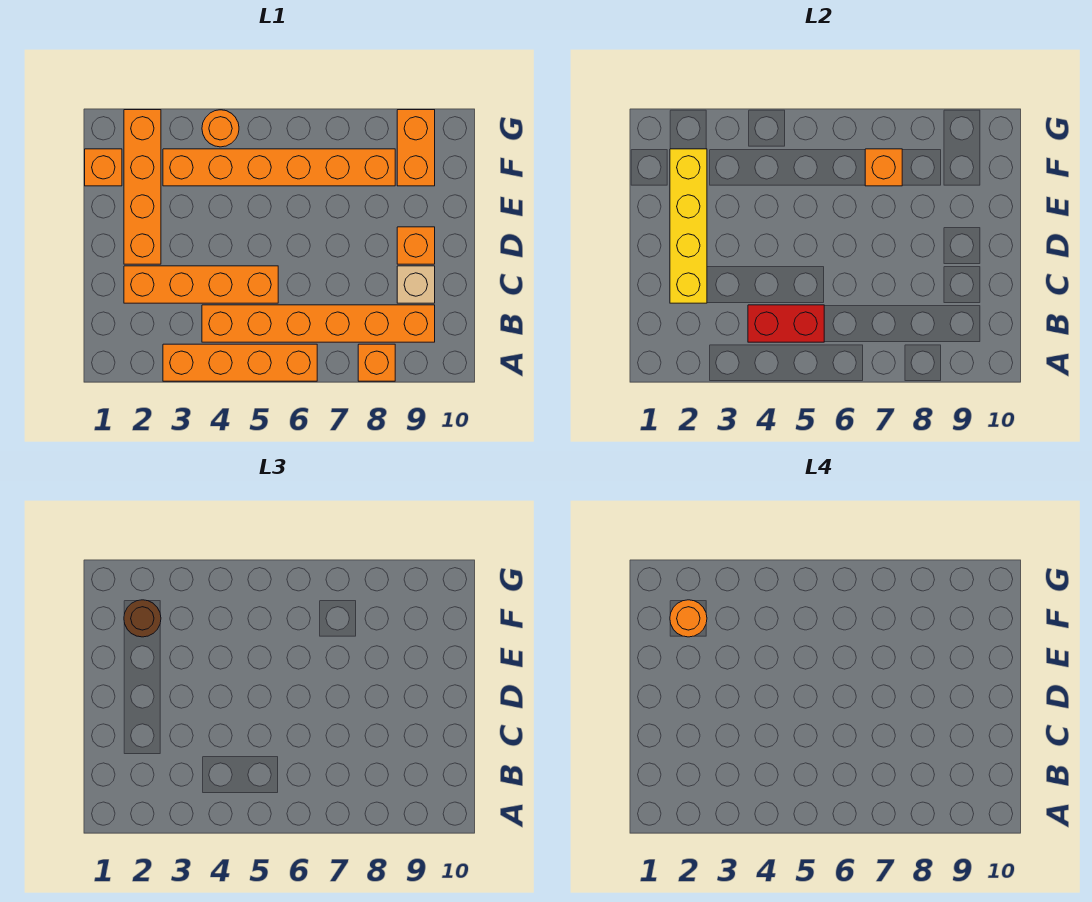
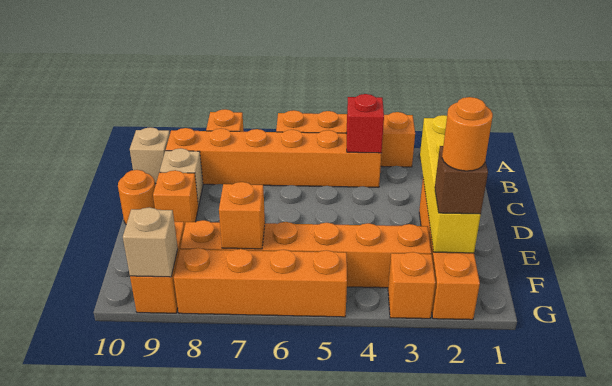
red 1x2 brick [748,305,824,342] -> red 1x1 brick [346,94,384,153]
none -> tan 1x1 brick [130,127,170,184]
orange 1x4 brick [124,266,278,303] -> orange 1x4 brick moved to [174,248,347,317]
orange 1x1 brick [85,149,122,186] -> orange 1x1 brick moved to [388,252,436,319]
brown 1x1 round brick [124,600,161,637] -> brown 1x1 brick [435,146,488,214]
orange 1x1 round brick [202,110,239,147] -> orange 1x1 round brick moved to [118,170,155,224]
none -> tan 1x1 brick [123,207,178,277]

